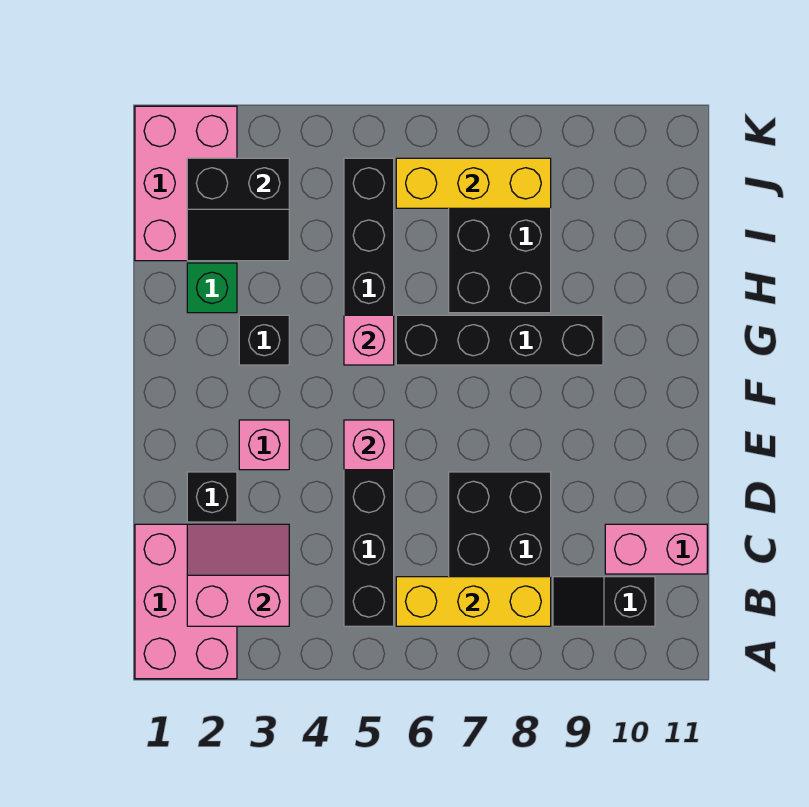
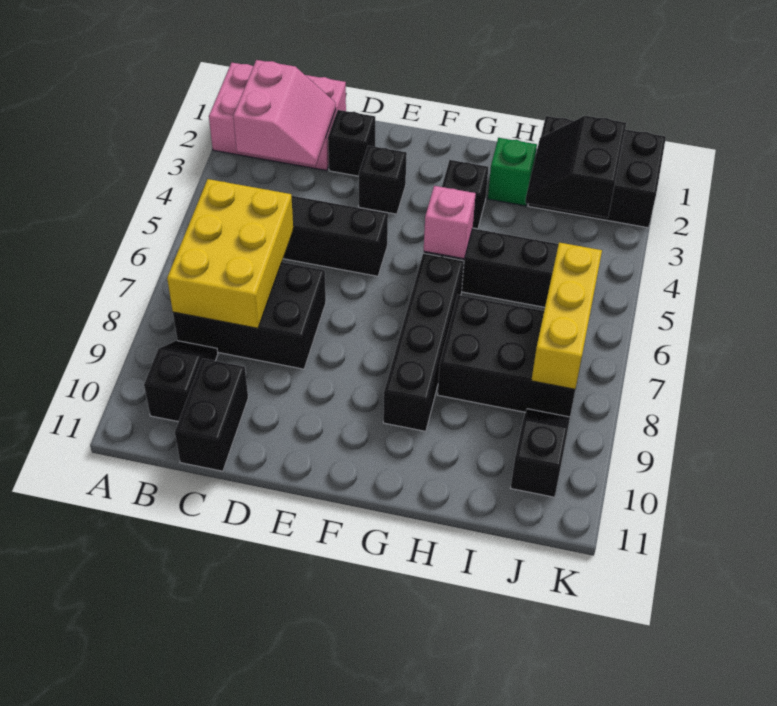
yellow 1x3 brick [396,577,551,626] -> yellow 2x3 brick [167,179,293,328]
pink 1x2 brick [605,524,707,574] -> black 1x2 brick [175,358,248,471]
pink 1x1 brick [239,420,289,470] -> black 1x1 brick [359,146,407,214]
pink 1x1 brick [344,420,394,470] -> none
pink 2x3 brick [135,106,237,261] -> black 2x3 brick [528,116,666,228]
none -> black 1x2 slope [511,409,570,497]

